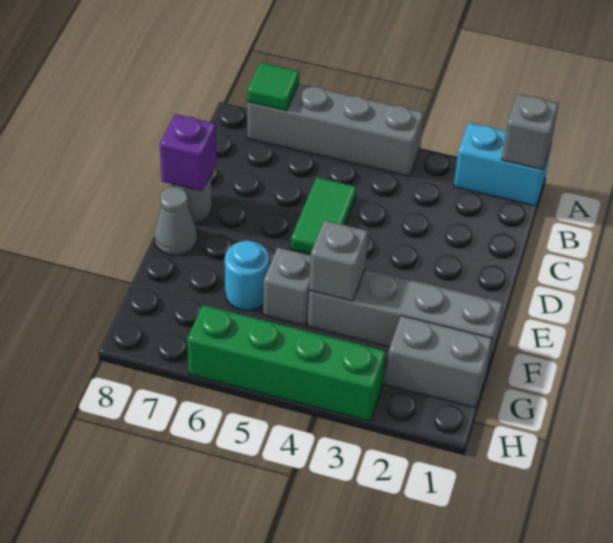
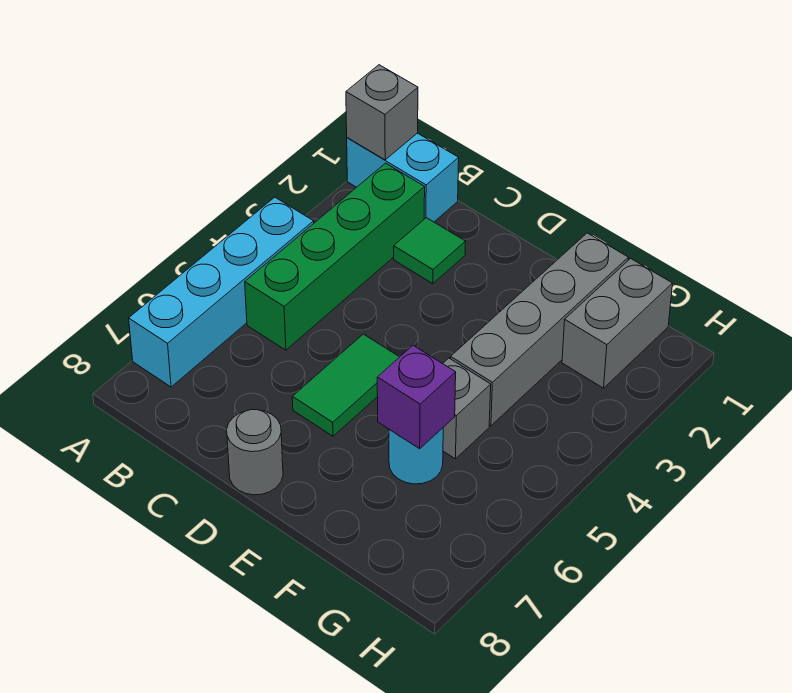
cyan 1x2 brick [454,122,551,206] -> cyan 1x2 brick turned to [347,133,459,222]
grey 1x4 brick [247,84,424,176] -> cyan 1x4 brick [129,197,314,387]
green 1x1 tile [247,62,299,111] -> green 1x1 tile moved to [394,218,466,284]
green 1x2 tile [291,177,357,254] -> green 1x2 tile turned to [292,334,399,436]
purple 1x1 brick [160,114,217,191] -> purple 1x1 brick moved to [377,345,456,449]
grey 1x1 cone [154,187,197,256] -> none
grey 1x1 brick [309,220,368,301] -> none
green 1x4 brick [187,305,386,421] -> green 1x4 brick moved to [245,163,425,350]

